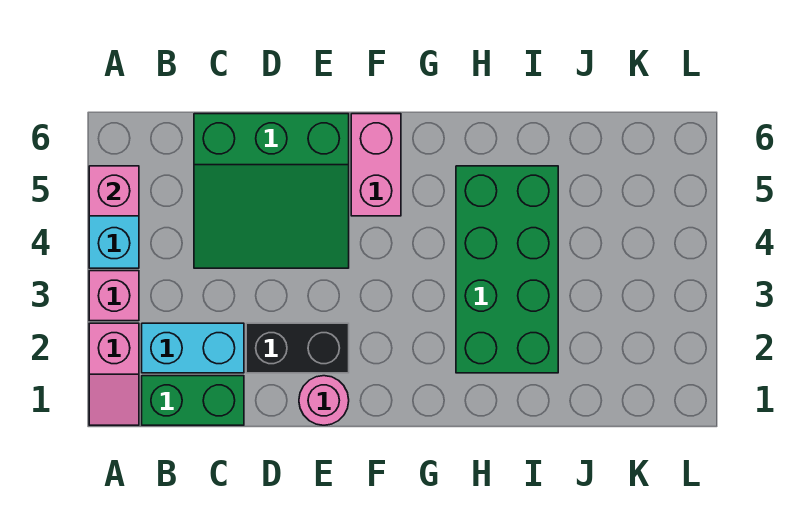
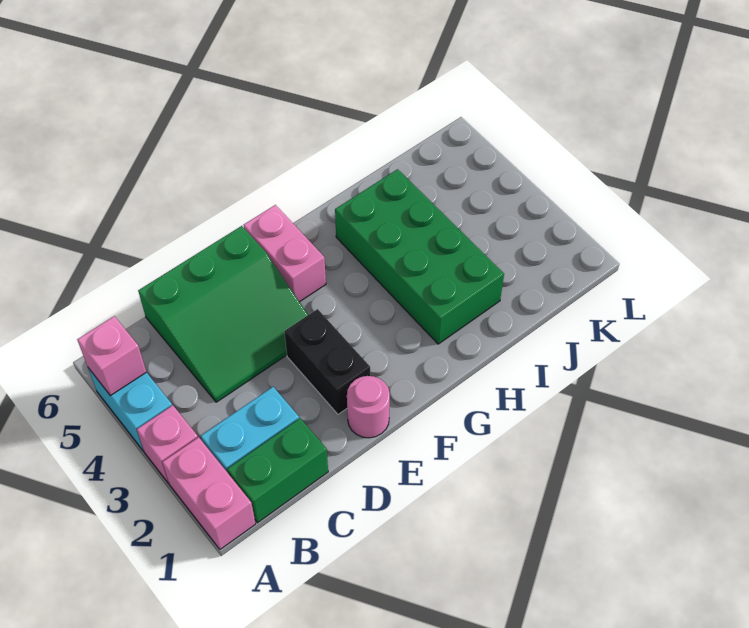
pink 1x2 slope [89,323,139,425] -> pink 1x2 brick [162,437,256,549]
black 1x2 brick [246,323,349,373] -> black 1x2 brick turned to [284,309,370,414]

